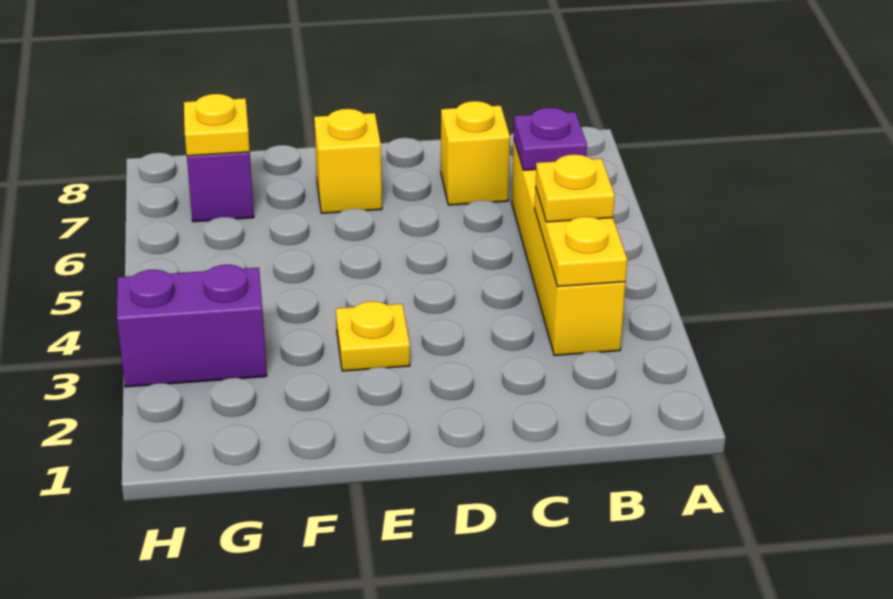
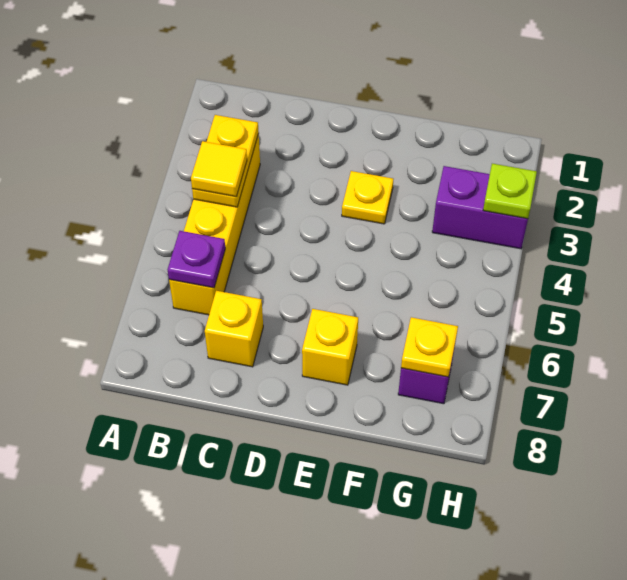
yellow 1x1 plate [535,155,615,222] -> yellow 1x1 tile [191,141,247,197]
none -> lime 1x1 plate [483,164,537,219]

